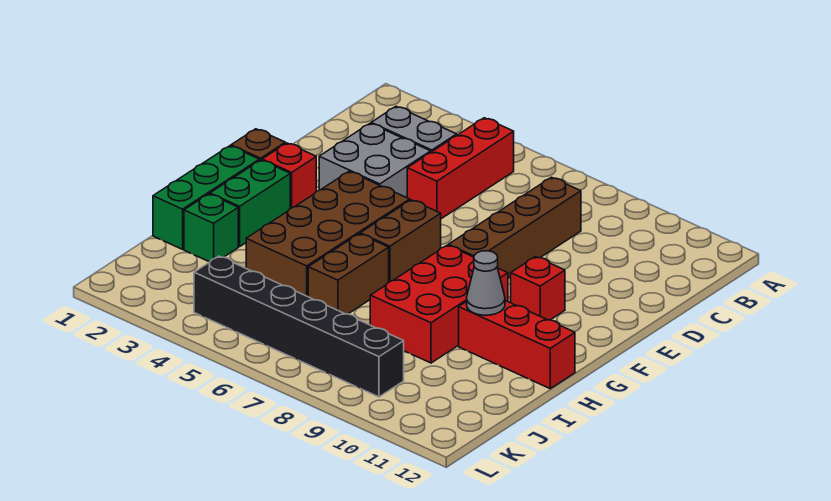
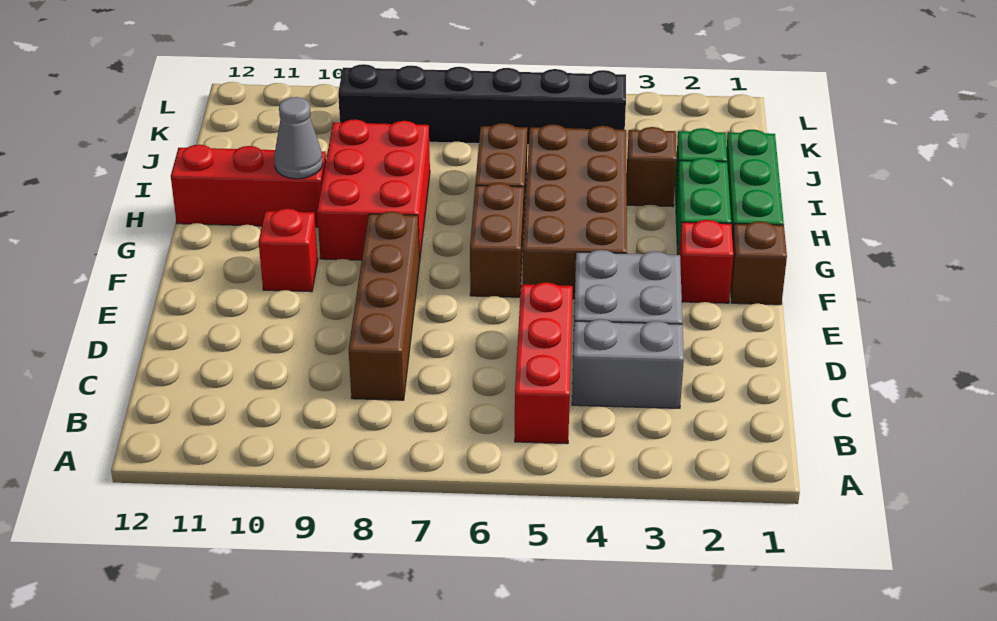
none -> brown 1x1 brick [626,127,677,206]

